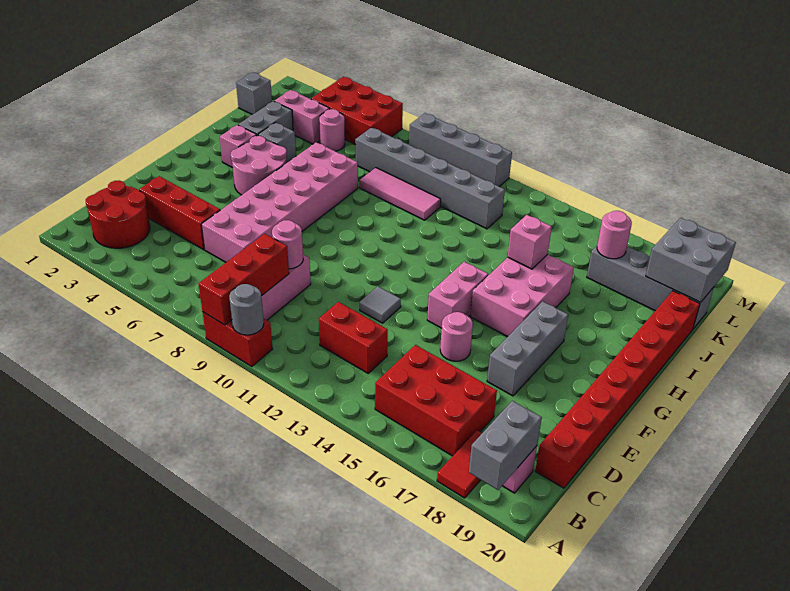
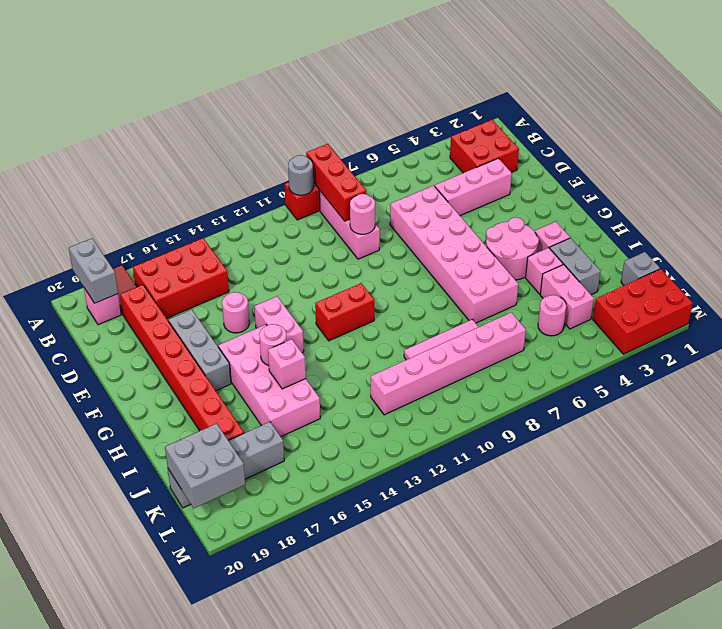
red 2x2 round brick [86,181,150,248] -> red 2x2 brick [450,120,519,173]
red 1x2 brick [319,302,388,373] -> red 1x2 brick moved to [315,283,374,341]
red 1x8 brick [535,291,700,488] -> red 1x8 brick moved to [120,285,244,440]
red 1x3 brick [139,176,220,250] -> pink 1x3 brick [435,158,512,216]
grey 1x1 tile [360,286,401,323] -> none
pink 2x3 brick [470,254,574,337] -> pink 2x4 brick [218,325,320,436]
grey 1x1 brick [258,123,296,163] -> pink 1x1 brick [526,248,563,294]
pink 1x2 brick [274,90,329,144] -> pink 1x2 brick turned to [540,265,594,329]
grey 1x6 brick [355,127,505,229] -> pink 1x6 brick [371,313,526,415]
pink 1x1 round brick [597,211,632,259] -> pink 1x1 round brick moved to [259,324,286,366]
red 2x3 brick [311,77,403,145] -> red 2x3 brick moved to [593,269,692,354]
grey 1x4 brick [409,113,512,187] -> none

